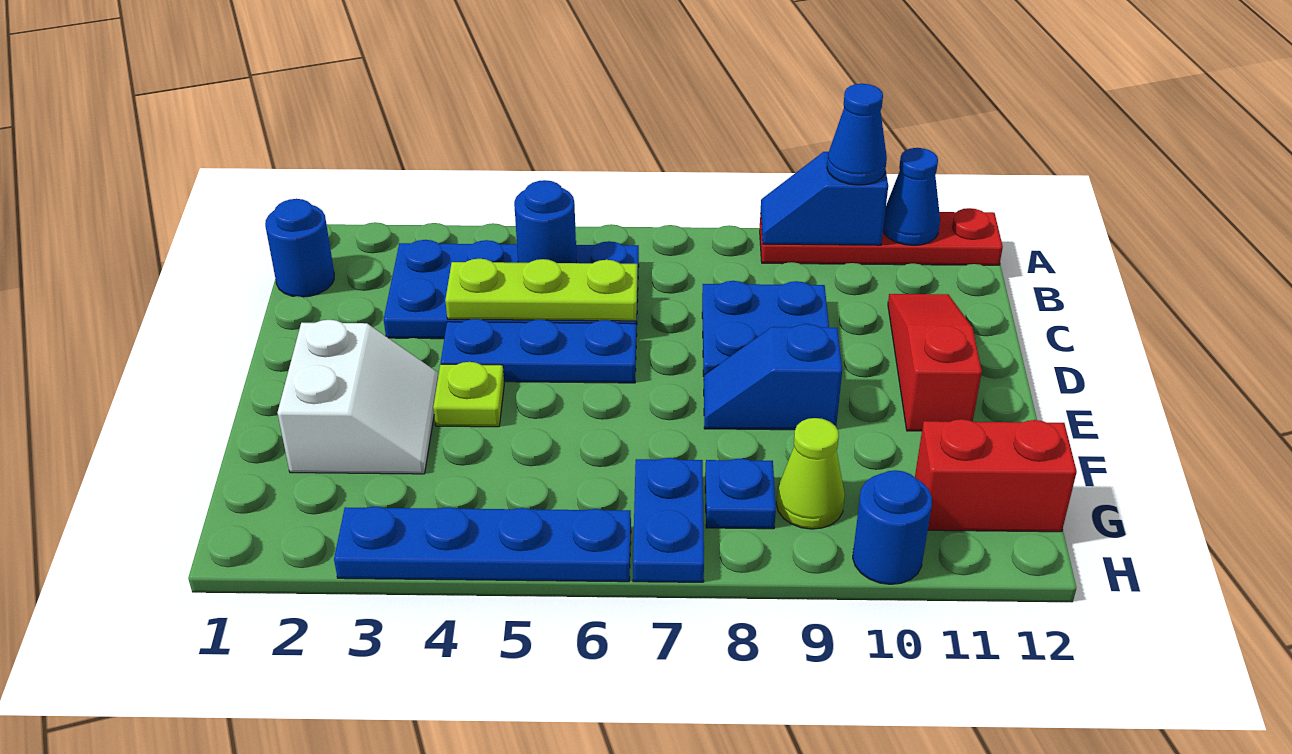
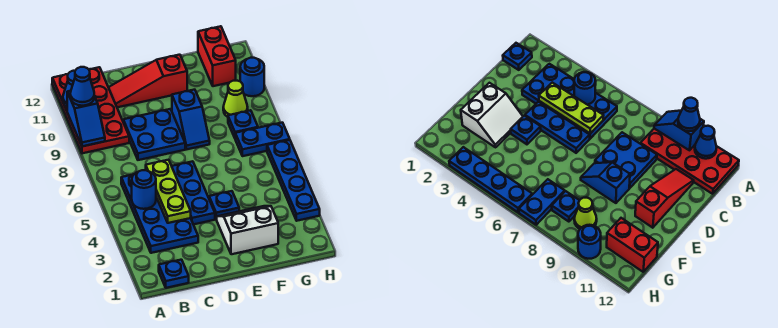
red 1x4 plate [760,208,1003,265] -> red 2x4 plate [52,67,129,153]
blue 1x1 round brick [265,199,334,297] -> blue 1x1 plate [159,260,189,288]
lime 1x1 plate [433,362,504,427] -> blue 1x1 plate [209,191,239,219]

